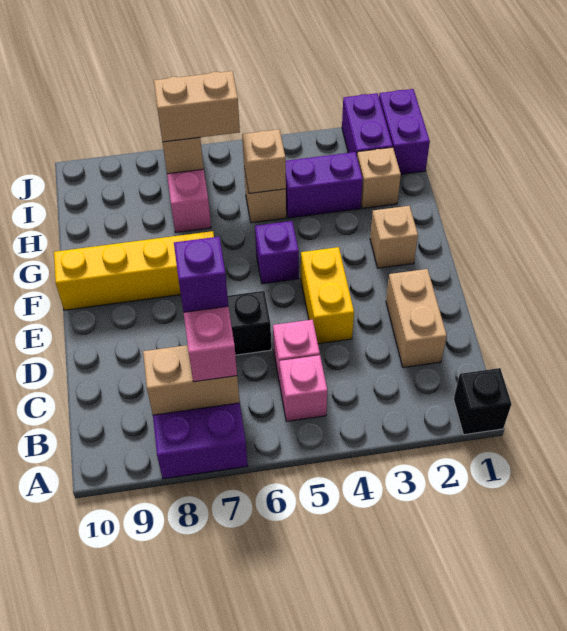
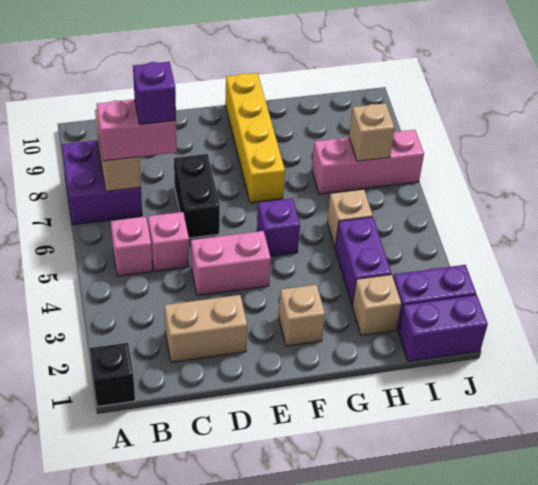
yellow 1x2 brick [301,247,354,344] -> pink 1x2 brick [191,231,271,296]
tan 1x1 brick [242,129,286,193] -> none
tan 1x2 brick [154,71,240,142] -> none

